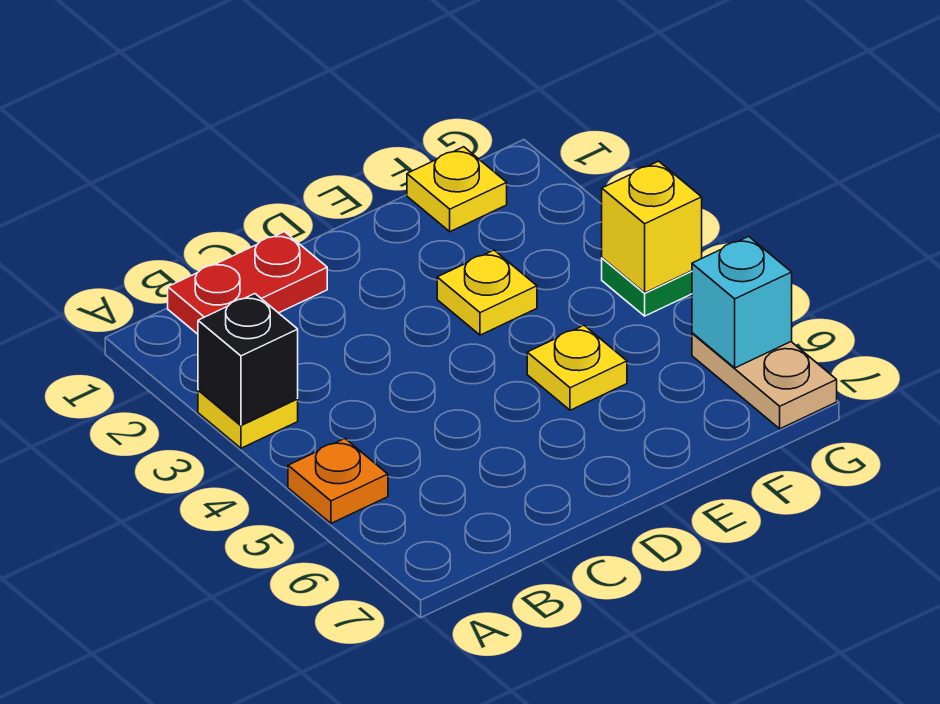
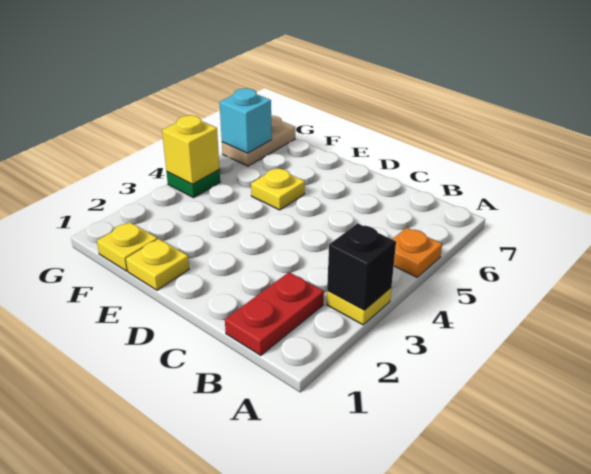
red 1x2 plate [168,232,327,334] -> red 1x2 plate turned to [225,272,324,355]
yellow 1x1 plate [437,250,537,335] -> yellow 1x1 plate moved to [126,239,189,290]

